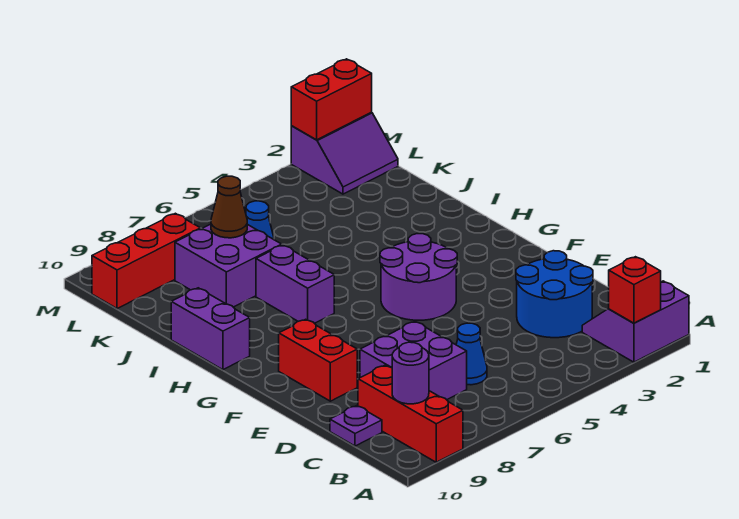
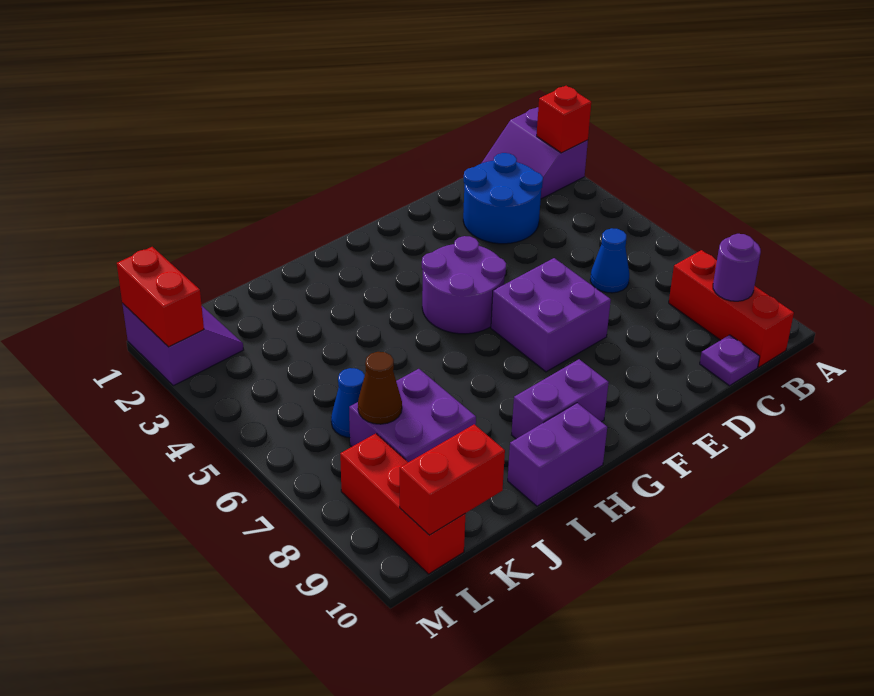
red 1x3 brick [358,365,463,462] -> red 1x3 brick turned to [669,250,794,367]
purple 2x2 brick [360,322,467,400] -> purple 2x2 brick moved to [491,258,611,372]
red 1x2 brick [279,319,357,401] -> red 1x2 brick moved to [400,424,505,535]
purple 1x2 brick [256,245,334,323] -> purple 1x2 brick moved to [512,359,609,439]

